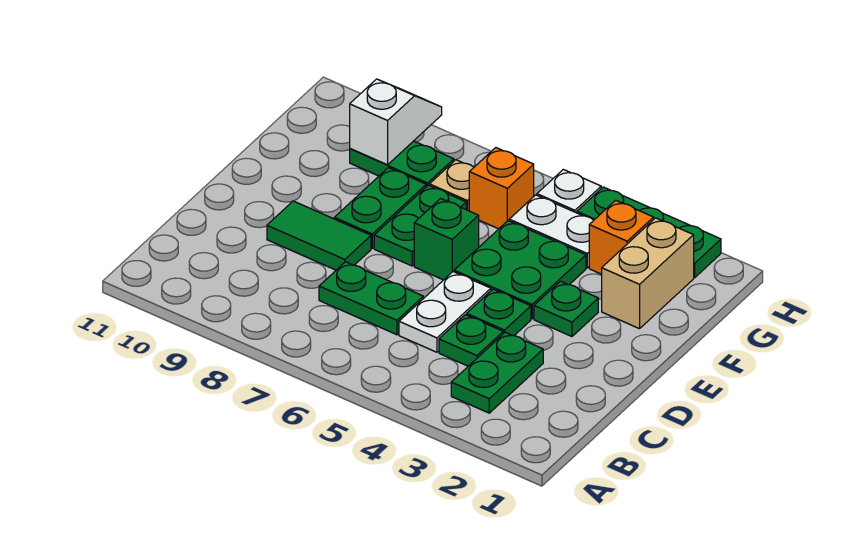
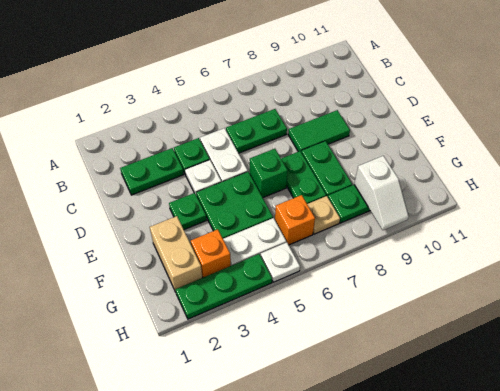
green 1x2 plate [451,332,543,413] -> green 1x2 plate turned to [120,148,184,195]
green 1x1 plate [467,289,531,336] -> white 1x1 plate [185,160,221,196]

